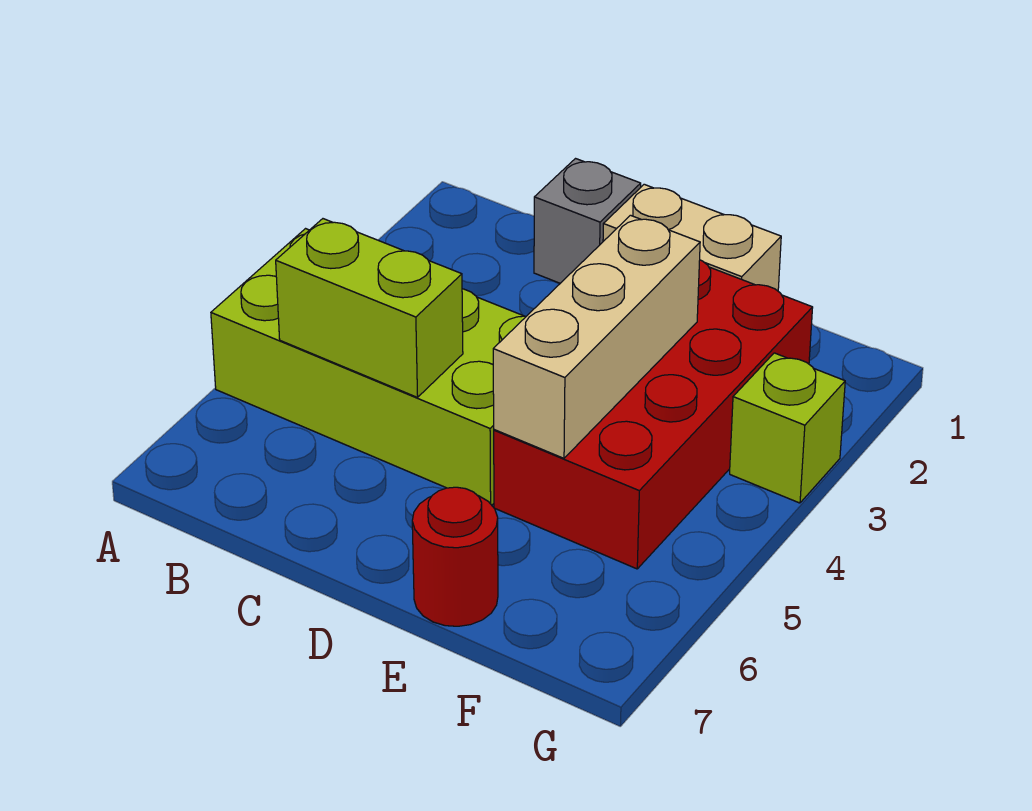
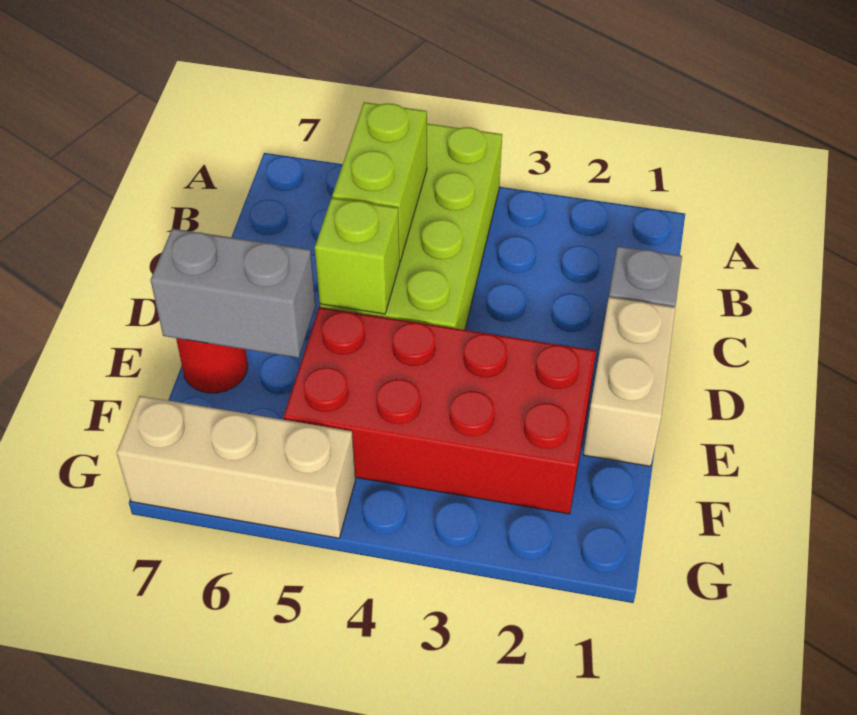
tan 1x3 brick [493,215,700,458] -> tan 1x3 brick moved to [116,396,355,538]
none -> grey 1x2 brick [150,229,316,358]
lime 1x1 brick [730,353,845,503] -> lime 1x1 brick moved to [315,198,400,314]

